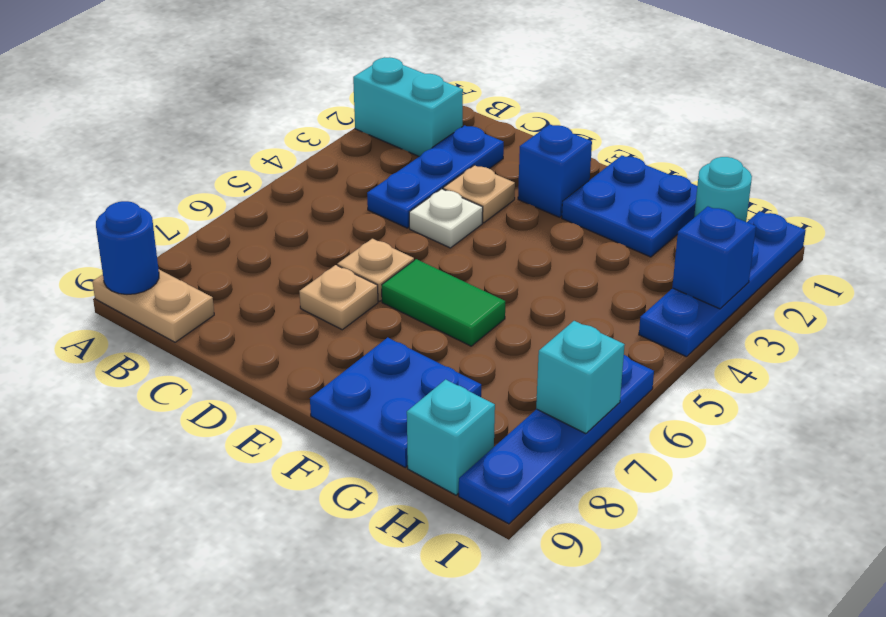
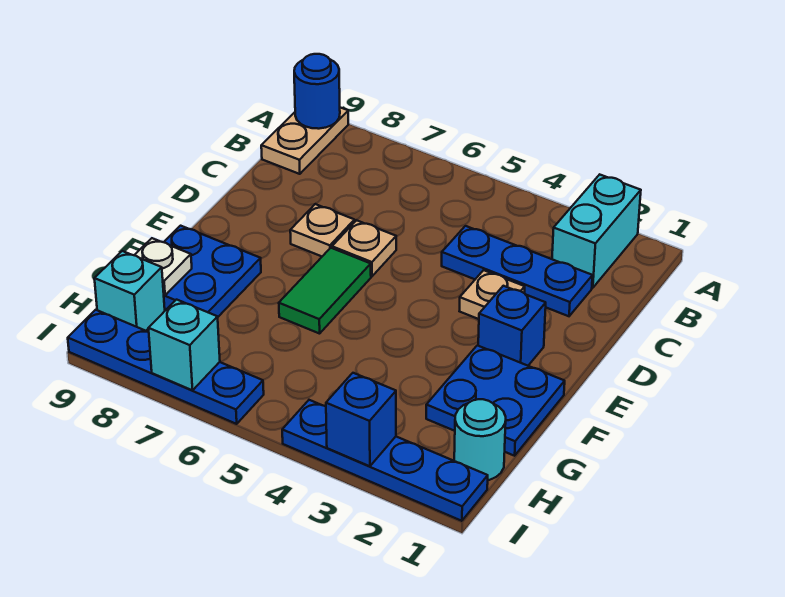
white 1x1 plate [409,189,483,248] -> white 1x1 plate moved to [135,238,192,295]

